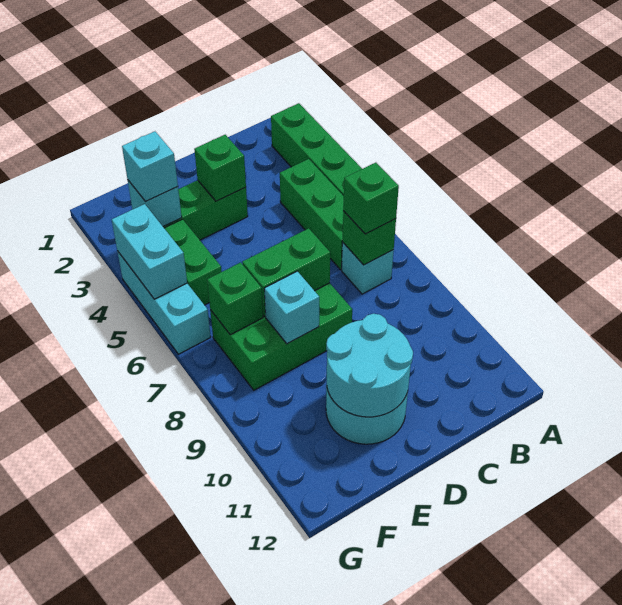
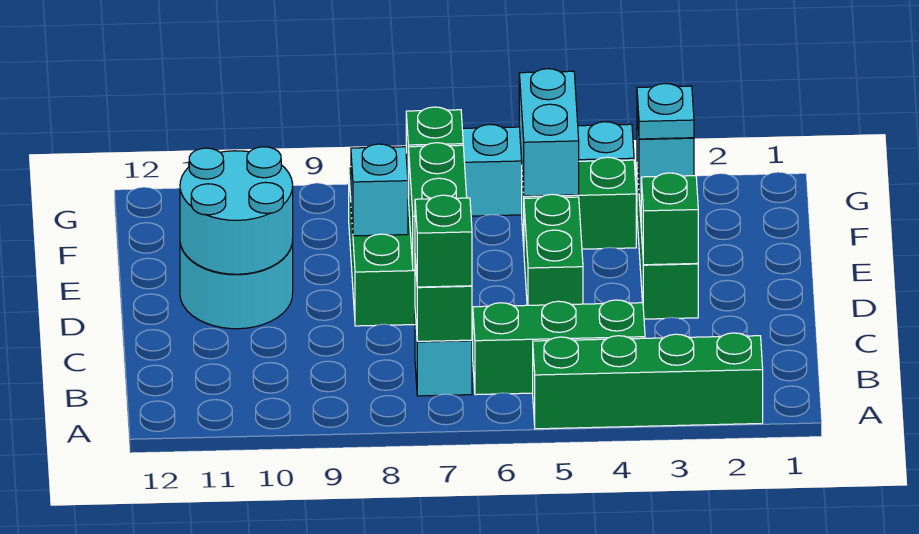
none -> green 1x2 brick [524,194,583,305]
cyan 1x1 brick [122,131,178,202] -> cyan 1x1 plate [637,83,694,139]
cyan 1x2 brick [112,204,187,299] -> cyan 1x2 brick turned to [519,69,579,196]

